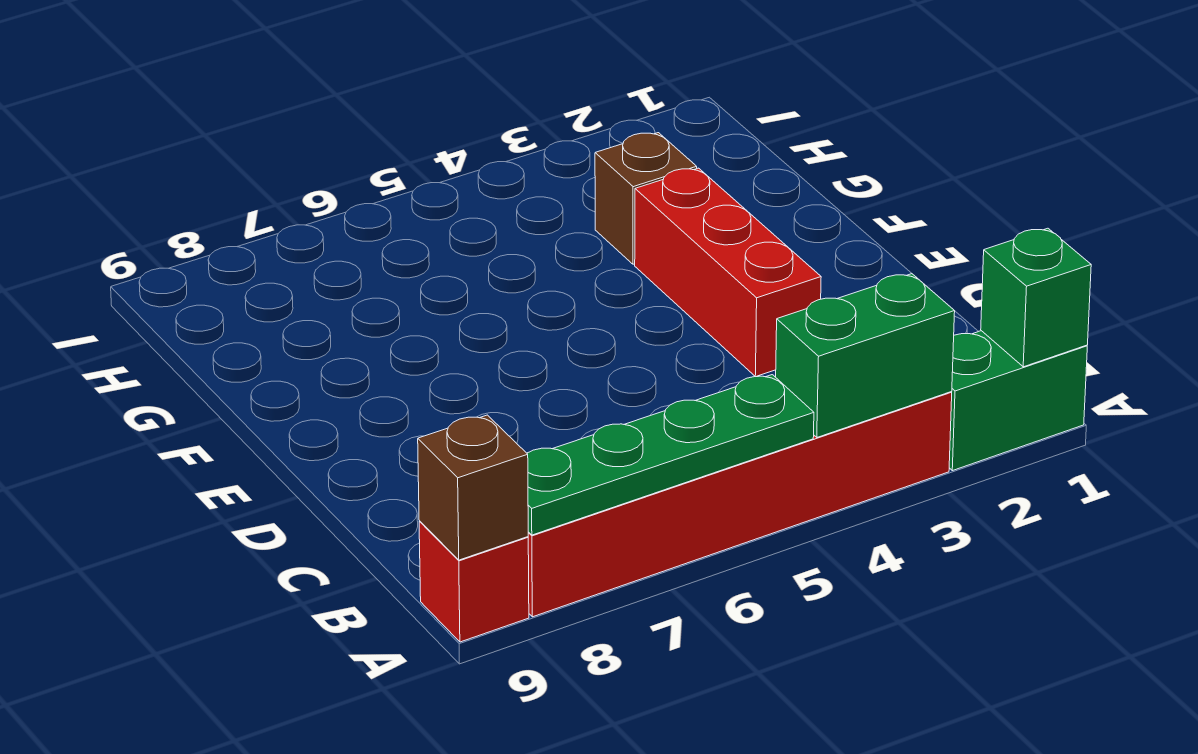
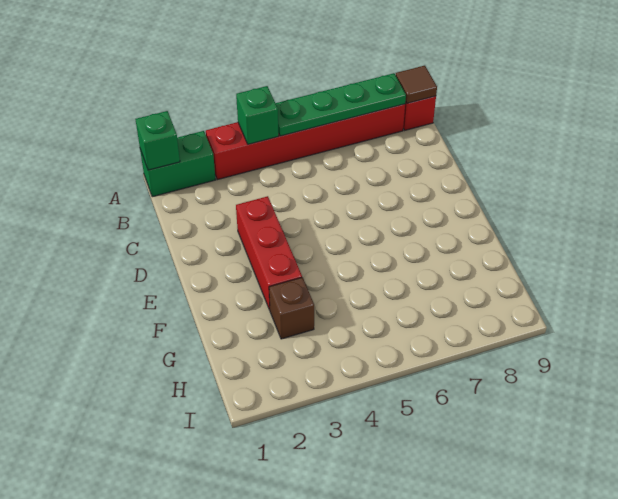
green 1x2 brick [776,274,955,437] -> green 1x1 brick [236,86,279,144]
brown 1x1 brick [418,415,528,560] -> brown 1x1 tile [396,66,437,103]

